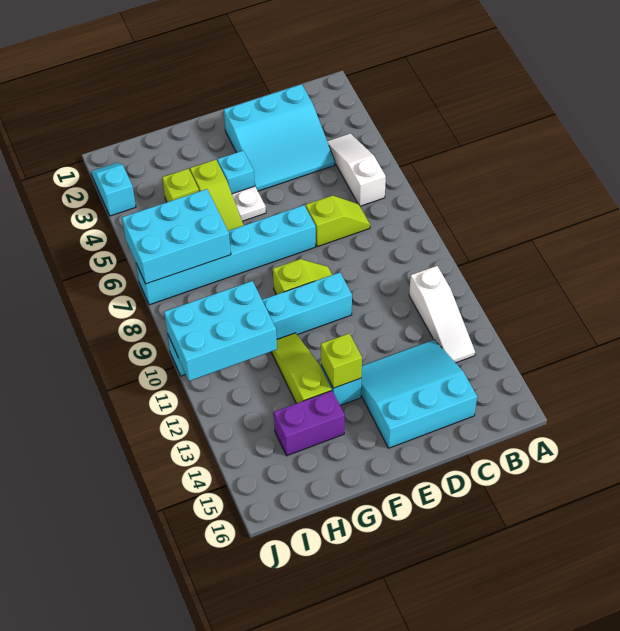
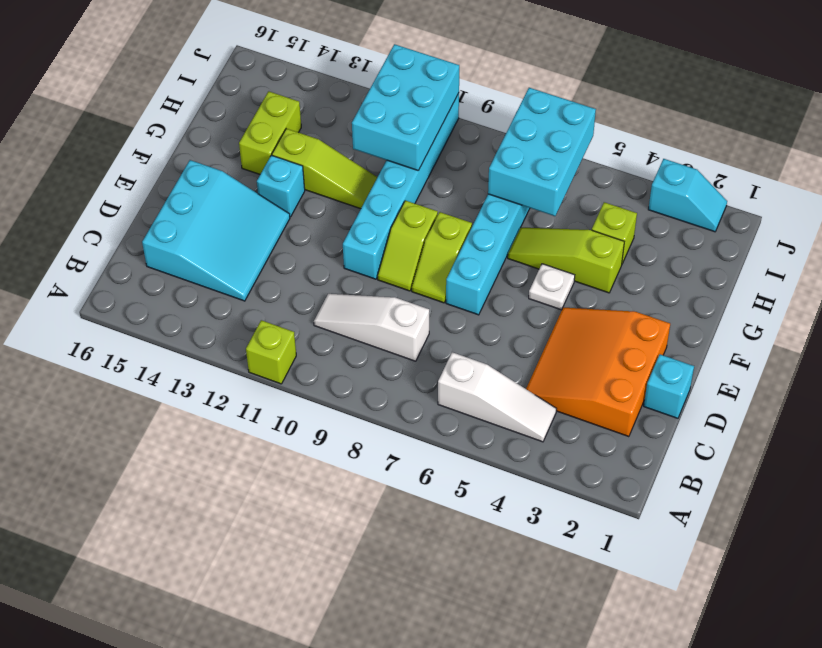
white 1x3 slope [409,266,475,363] -> white 1x3 slope moved to [314,294,429,361]
cyan 3x3 slope [224,84,335,191] -> orange 3x3 slope [526,307,670,437]
lime 1x2 slope [306,195,370,247] -> lime 1x2 slope moved to [412,212,472,303]
cyan 1x1 brick [218,151,255,194] -> cyan 1x1 brick moved to [644,354,694,418]
lime 1x1 brick [321,334,362,388] -> lime 1x1 brick moved to [246,320,296,384]
purple 1x2 brick [274,391,345,456] -> lime 1x2 brick [239,91,301,174]

